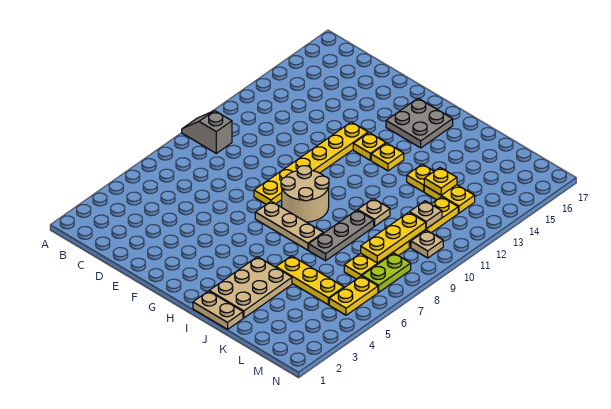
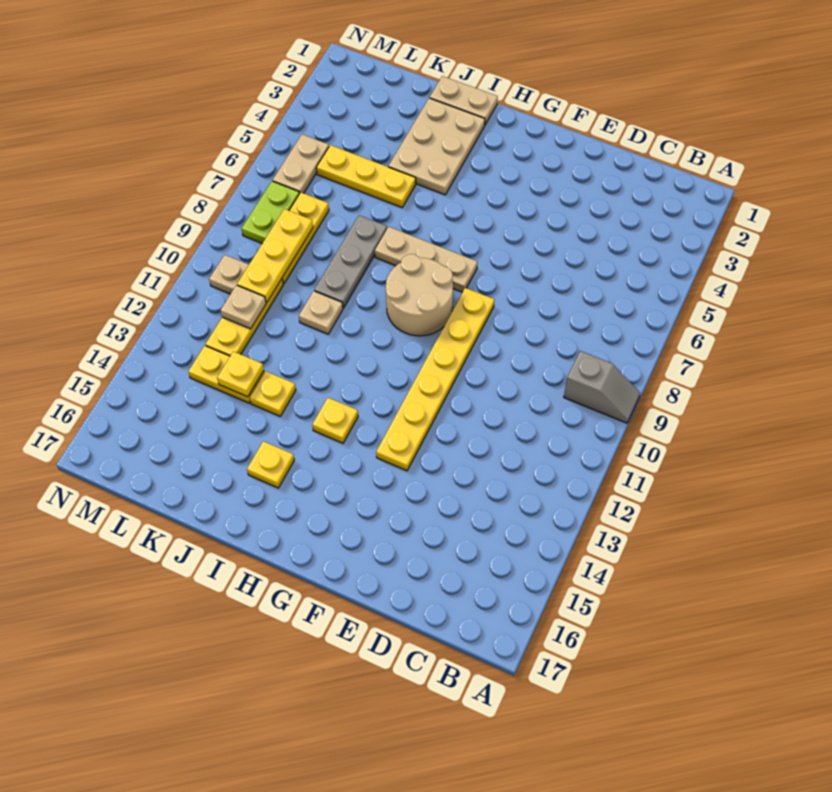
yellow 1x1 plate [353,133,386,160] -> yellow 1x1 plate moved to [247,441,294,488]
grey 2x2 plate [386,98,453,148] -> none
yellow 1x2 plate [329,276,378,315] -> tan 1x2 plate [273,134,329,194]

